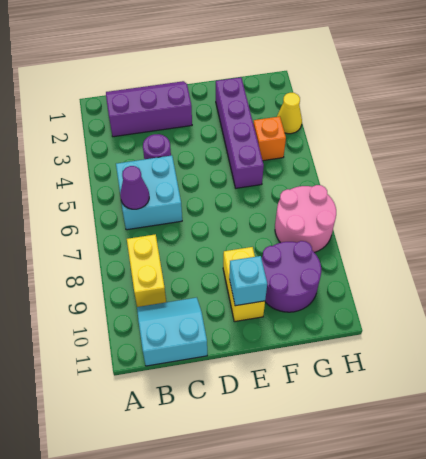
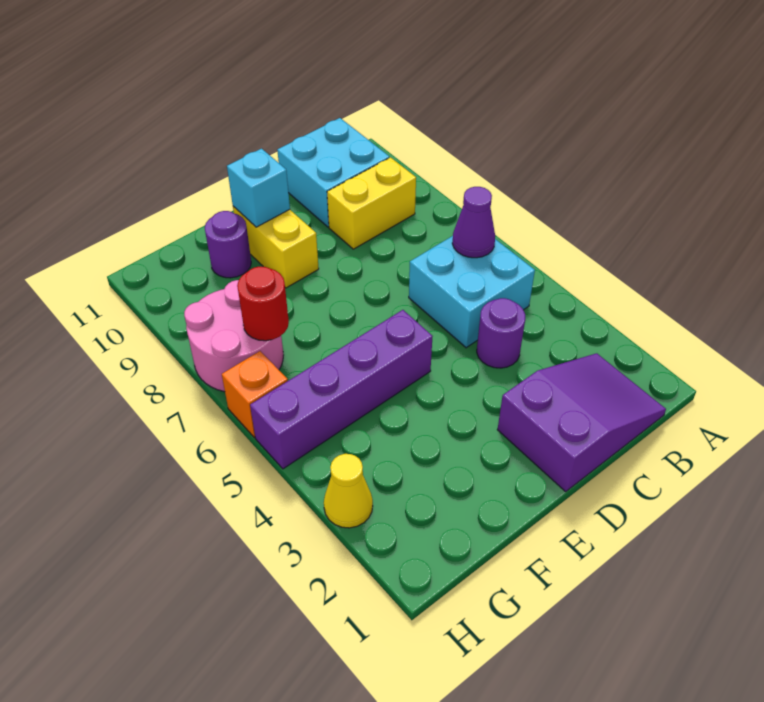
purple 2x3 slope [106,81,192,137] -> purple 2x3 slope turned to [497,353,666,492]
yellow 1x2 brick [127,234,166,307] -> yellow 1x2 brick turned to [327,157,416,249]
cyan 2x2 slope [137,298,207,366] -> cyan 2x2 brick [277,118,389,227]
purple 1x4 brick [216,77,264,188] -> purple 1x4 brick turned to [250,310,433,469]
purple 2x2 round brick [262,241,321,312] -> purple 1x1 round brick [205,211,251,278]
orange 1x1 brick [253,116,286,161] -> orange 1x1 brick moved to [222,351,288,437]
none -> red 1x1 round brick [237,267,289,341]

